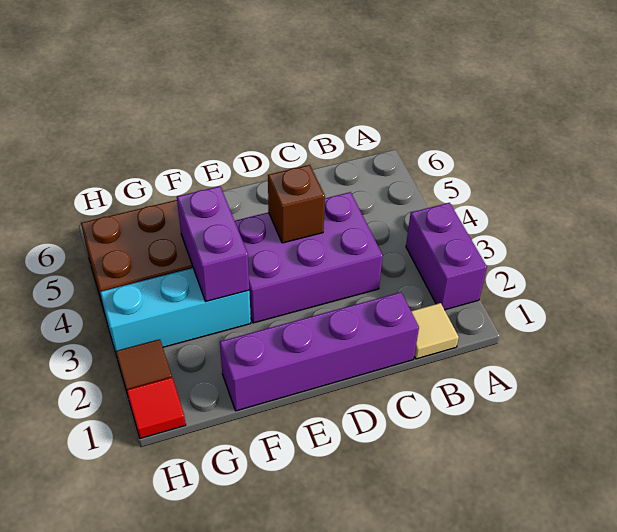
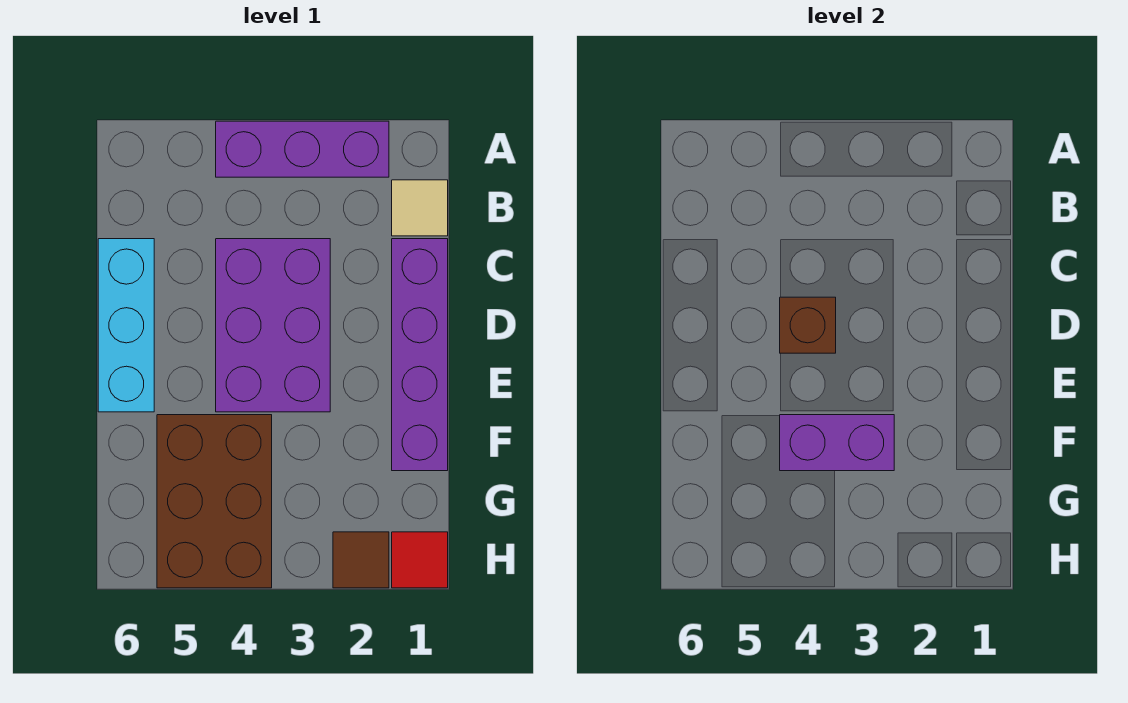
purple 1x2 brick [406,203,487,310] -> purple 1x3 brick [216,121,389,177]
cyan 1x3 brick [100,268,251,356] -> cyan 1x3 brick moved to [98,239,154,412]

